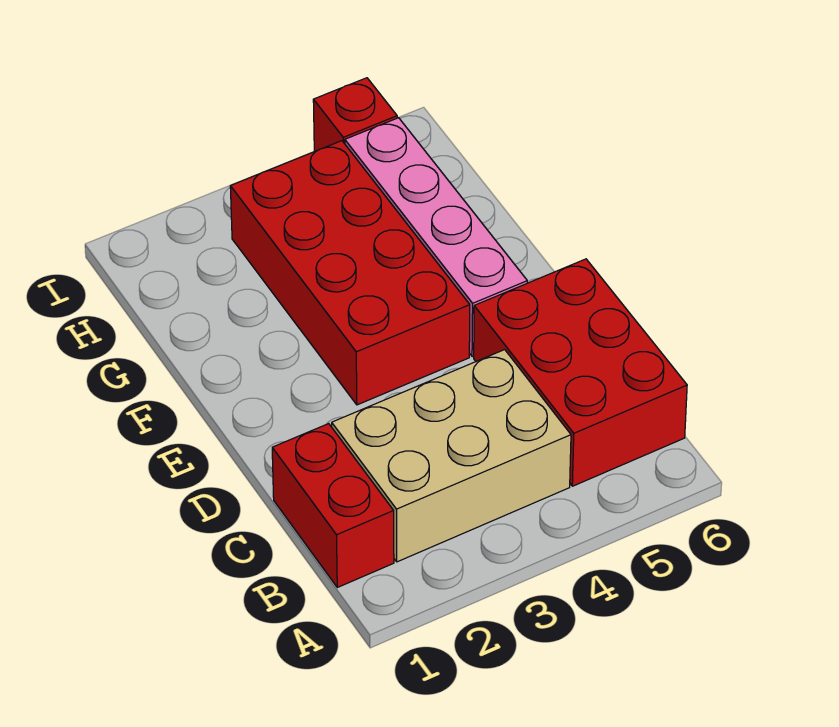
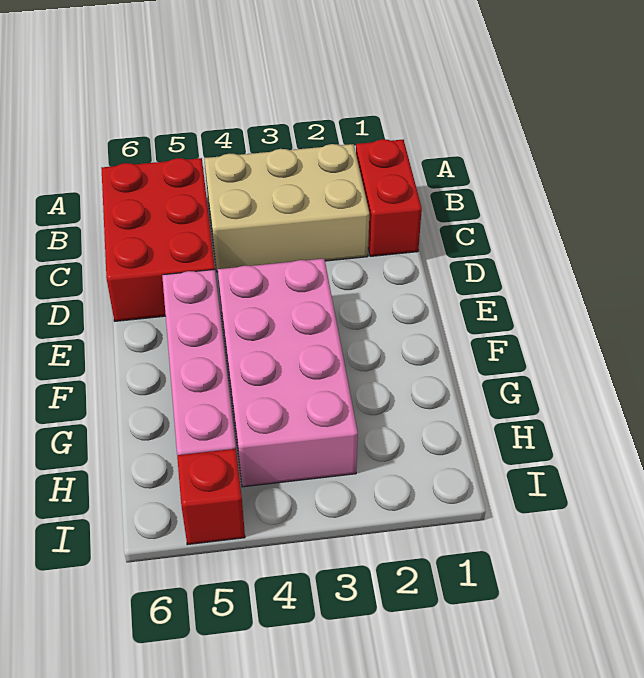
red 2x4 brick [230,141,470,405] -> pink 2x4 brick [218,259,358,487]

